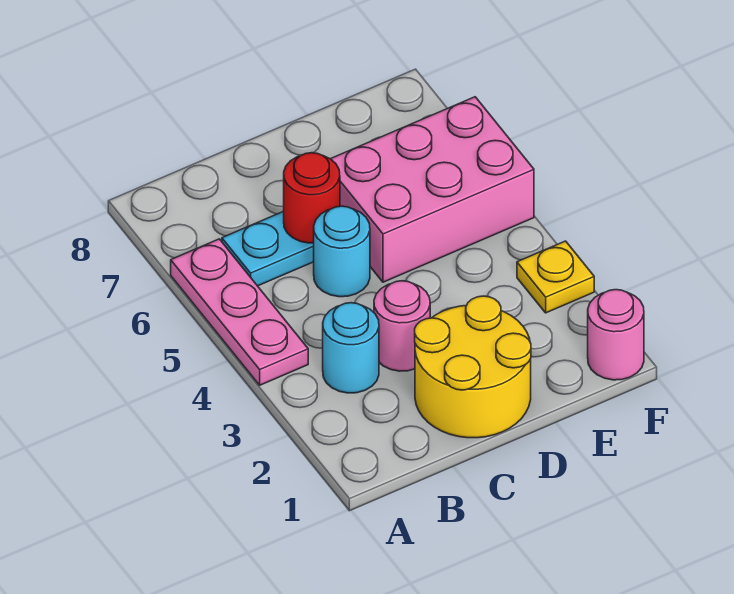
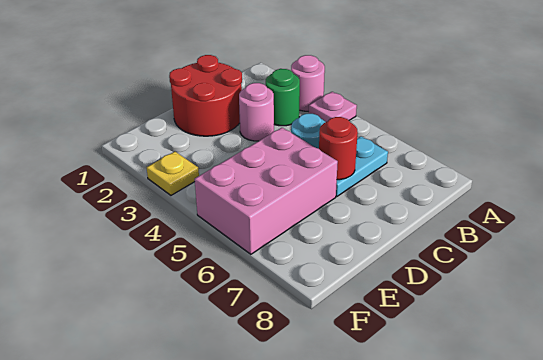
pink 1x3 plate [171,239,308,385] -> pink 1x1 plate [309,92,357,122]
cyan 1x1 round brick [323,303,379,393] -> green 1x1 round brick [266,69,300,126]
yellow 2x2 round brick [415,296,531,438] -> red 2x2 round brick [169,55,242,136]
pink 1x1 round brick [588,290,644,380] -> pink 1x1 round brick moved to [291,55,325,111]

